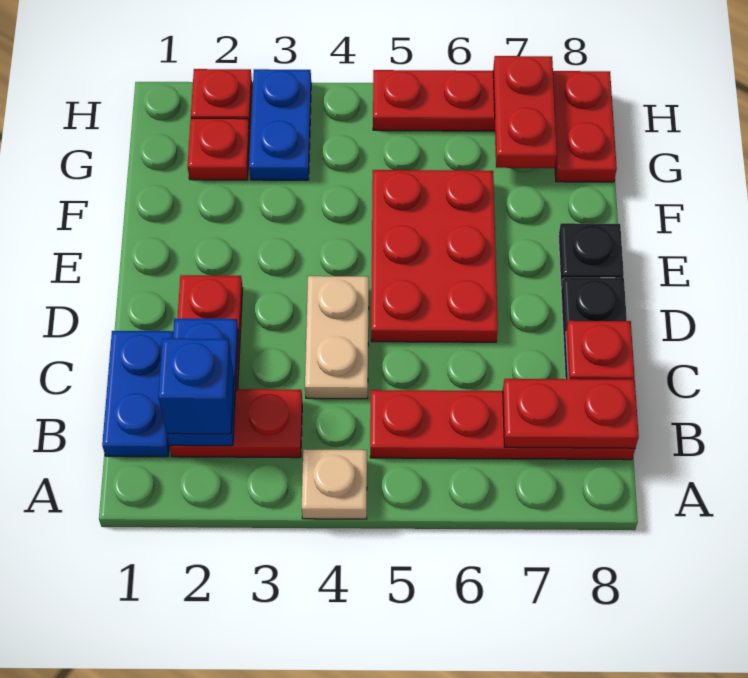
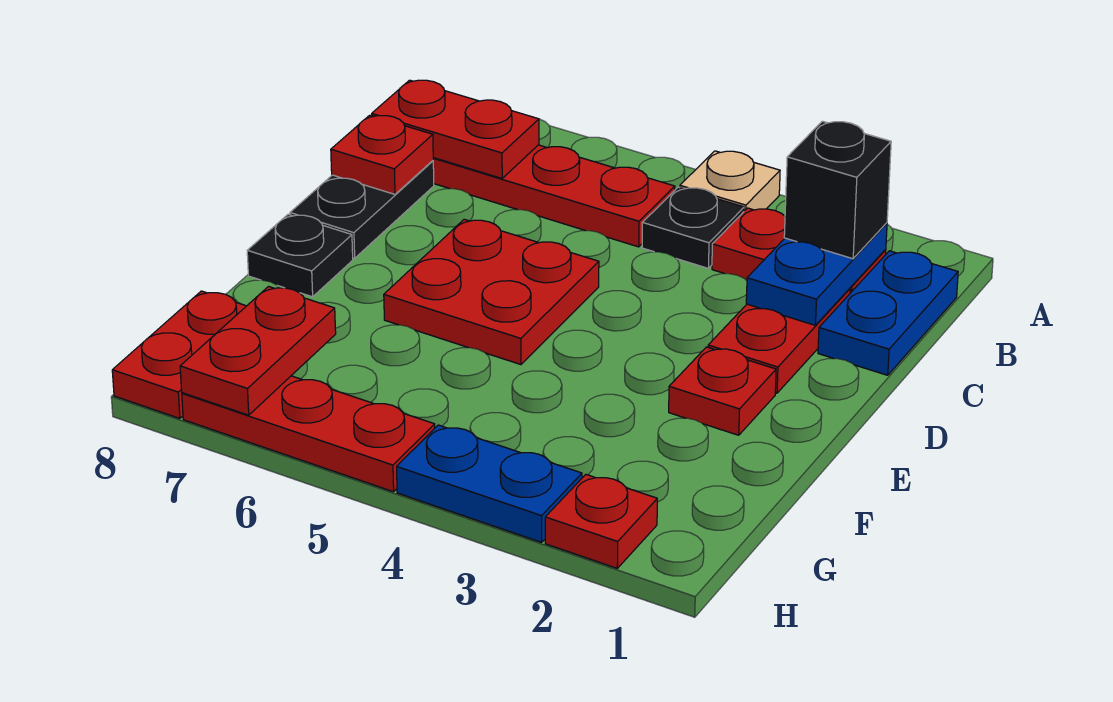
blue 1x1 brick [158,338,234,434] -> black 1x1 brick [784,121,891,259]
none -> black 1x1 plate [642,187,744,268]
tan 1x2 plate [305,276,369,399] -> none
red 2x3 plate [371,170,498,342] -> red 2x2 plate [384,219,599,365]
red 1x1 plate [188,118,250,180] -> red 1x1 plate moved to [669,347,776,435]
blue 1x2 plate [249,69,311,180] -> blue 1x2 plate turned to [397,425,582,542]

